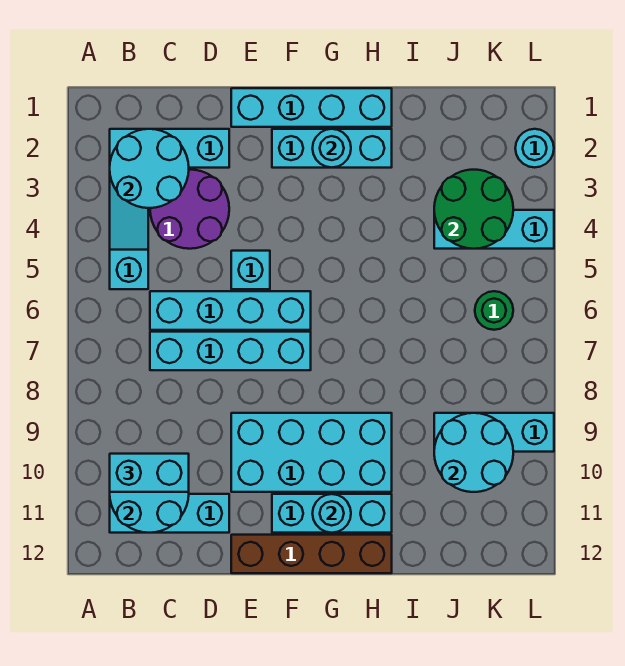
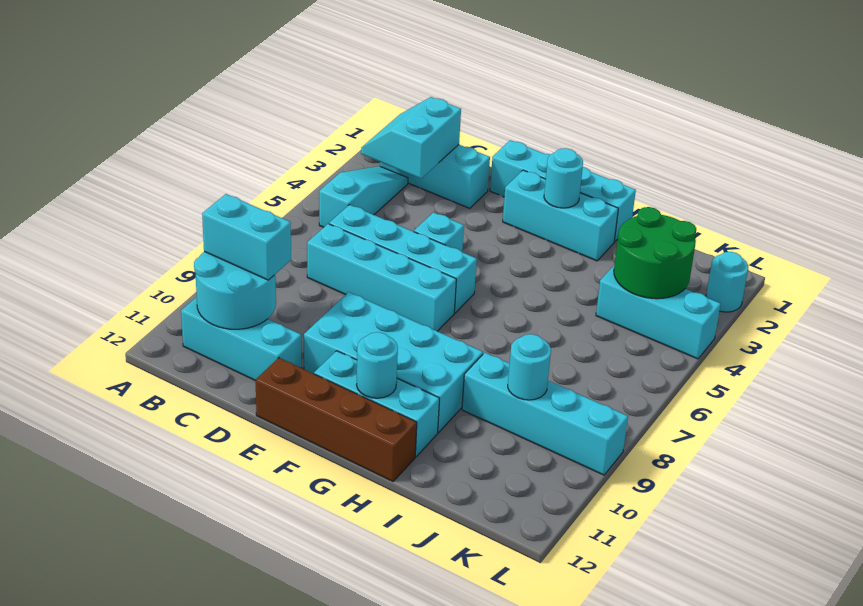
cyan 2x2 round brick [110,129,189,208] -> cyan 2x2 slope [361,97,461,178]
purple 2x2 round brick [150,170,229,249] -> none
cyan 1x3 brick [434,413,554,452] -> cyan 1x4 brick [462,353,628,475]
cyan 2x2 round brick [434,413,513,492] -> cyan 1x1 round brick [508,334,551,400]
green 1x1 round brick [475,291,513,330] -> none

